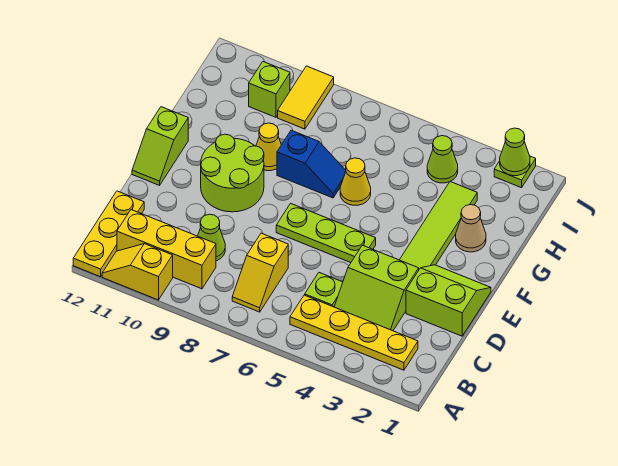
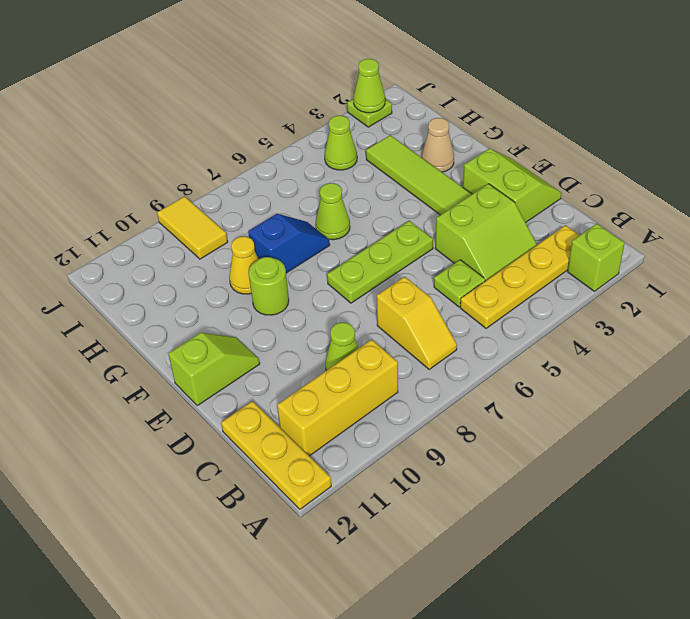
yellow 1x2 slope [102,244,173,300] -> none
lime 2x2 slope [406,265,491,336] -> lime 2x2 slope turned to [463,149,562,223]
lime 2x2 round brick [201,134,264,212] -> lime 1x1 round brick [249,257,289,315]
lime 1x2 slope [132,107,188,185] -> lime 1x2 slope turned to [168,333,260,406]
yellow 1x1 cone [340,158,371,205] -> lime 1x1 cone [316,183,350,240]
lime 1x1 brick [249,62,290,117] -> lime 1x1 brick moved to [568,224,624,291]

